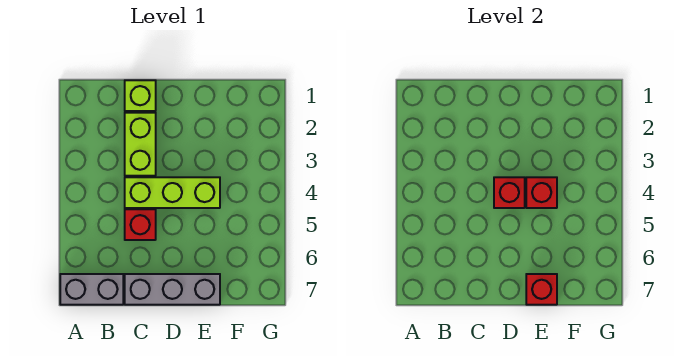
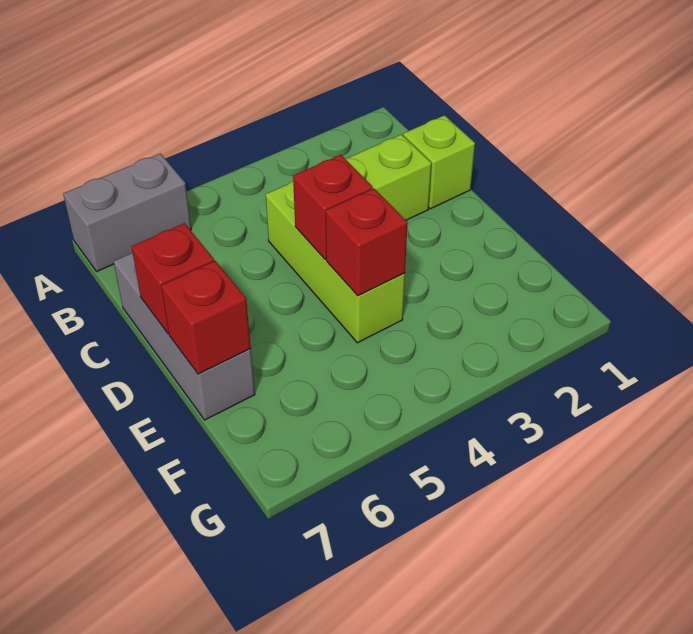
grey 1x2 brick [60,274,123,305] -> grey 1x2 brick turned to [63,153,191,271]
red 1x1 brick [125,209,156,240] -> red 1x1 brick moved to [132,223,214,333]

